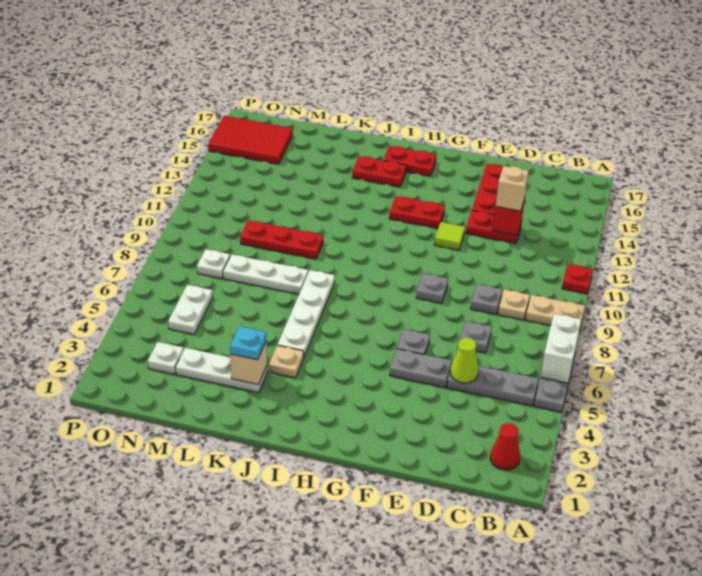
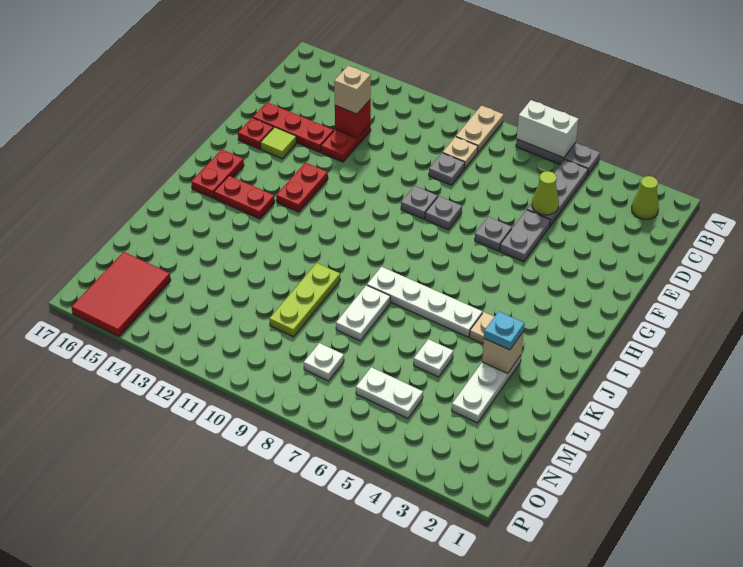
red 1x1 plate [562,264,593,294] -> red 1x1 plate moved to [238,118,274,149]
red 1x1 cone [490,423,520,470] -> lime 1x1 cone [632,176,659,219]
grey 1x1 plate [460,321,492,353] -> grey 1x1 plate moved to [425,196,462,230]
lime 1x1 tile [434,222,465,250] -> lime 1x1 tile moved to [260,127,296,159]
red 1x2 plate [352,156,406,187] -> red 1x2 plate turned to [214,176,275,219]
white 1x3 plate [223,254,308,294] -> white 1x2 plate [336,285,390,341]
red 1x3 plate [240,220,323,259] -> lime 1x3 plate [270,263,340,337]
white 1x1 plate [148,342,184,374] -> white 1x1 plate moved to [414,339,453,377]

